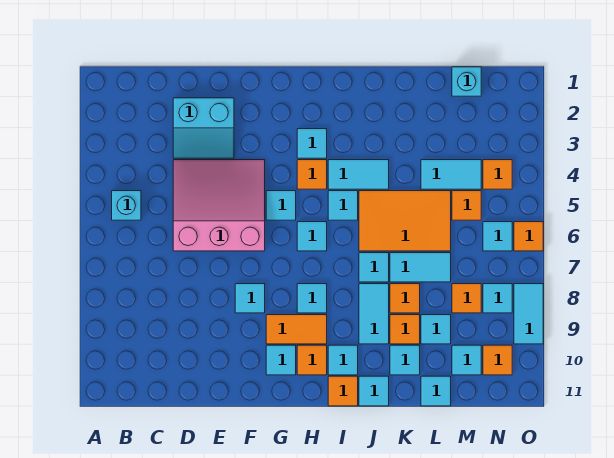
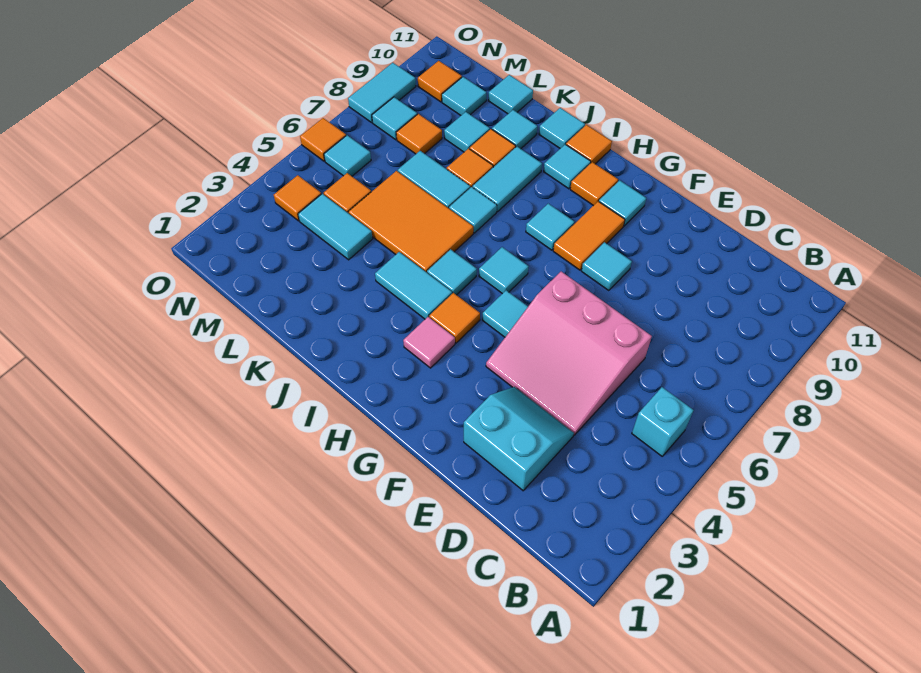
orange 1x2 tile [266,315,327,344] -> orange 1x2 tile turned to [553,201,625,270]
cyan 1x1 tile [297,129,327,158] -> pink 1x1 tile [403,317,455,368]
cyan 1x1 brick [452,67,481,96] -> none

